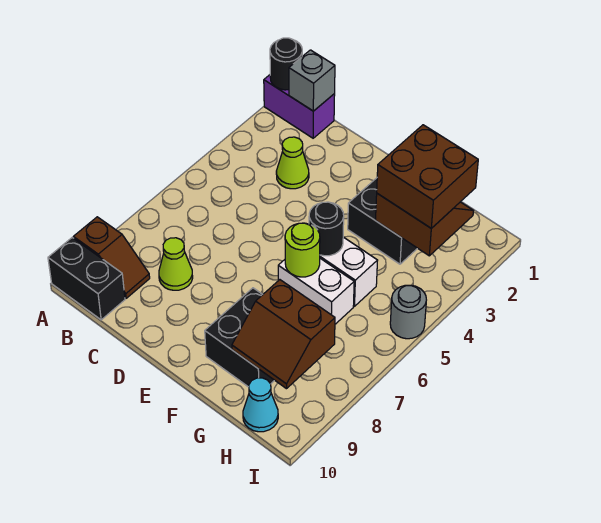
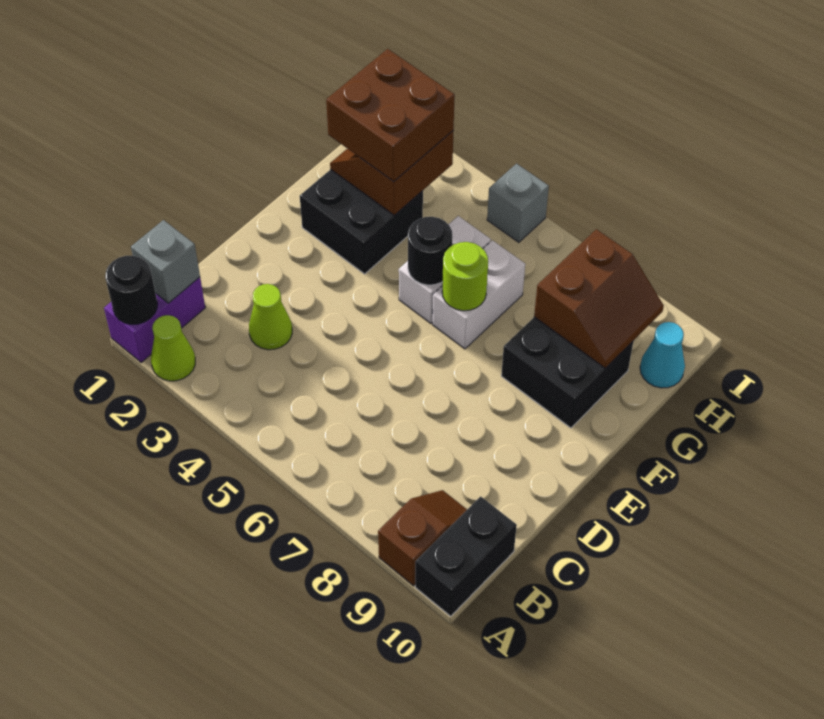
lime 1x1 cone [159,238,193,290] -> lime 1x1 cone moved to [151,315,195,381]
grey 1x1 round brick [390,285,426,339] -> grey 1x1 brick [487,164,549,242]

